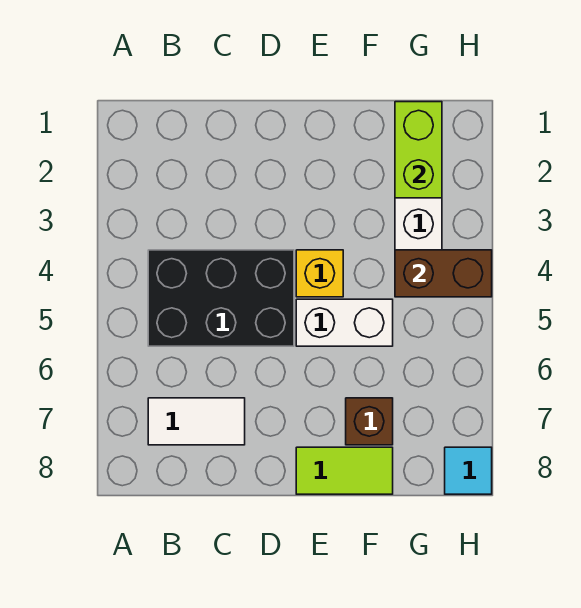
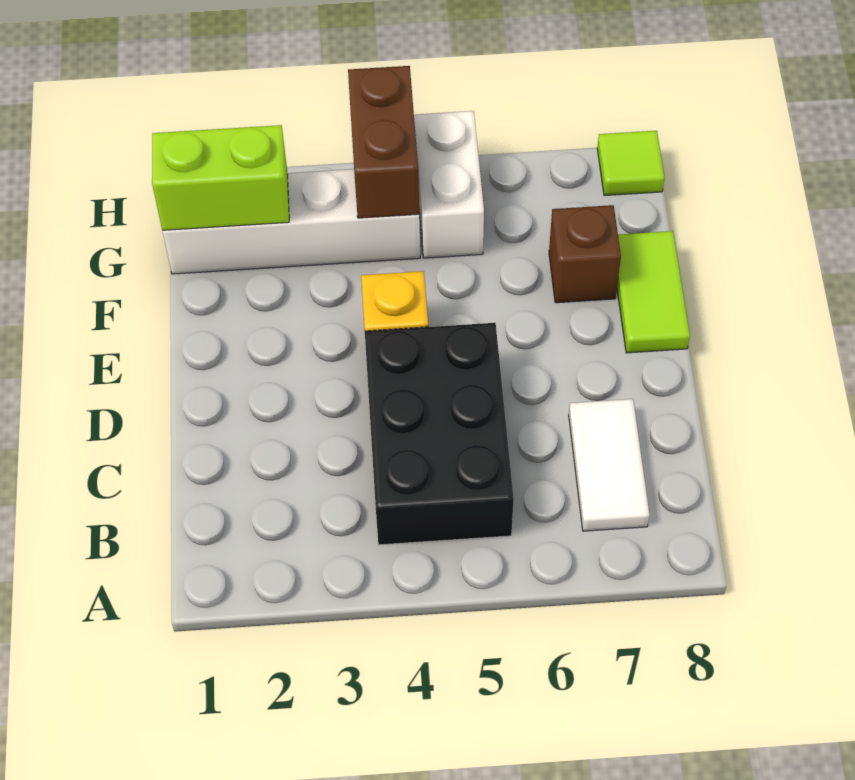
white 1x2 brick [296,299,393,346] -> white 1x2 brick moved to [414,111,484,258]
cyan 1x1 tile [445,447,492,494] -> lime 1x1 tile [597,131,665,196]

